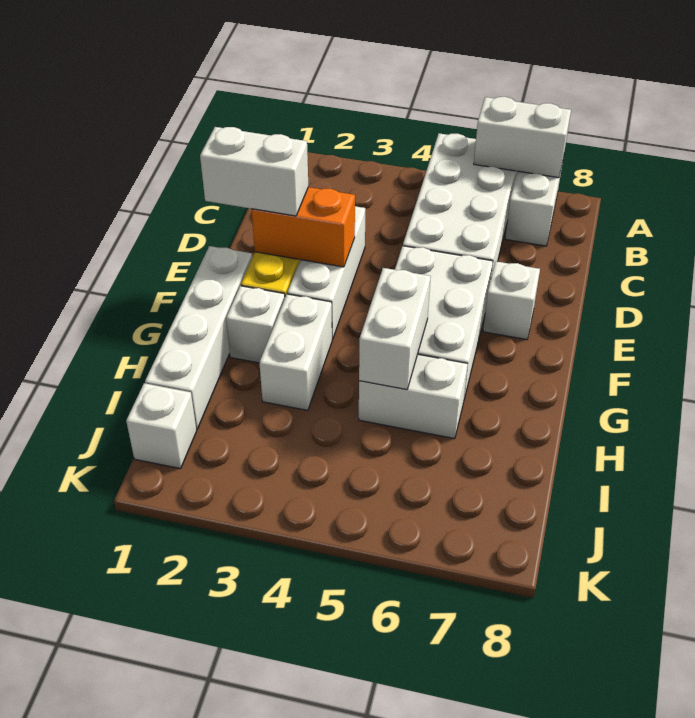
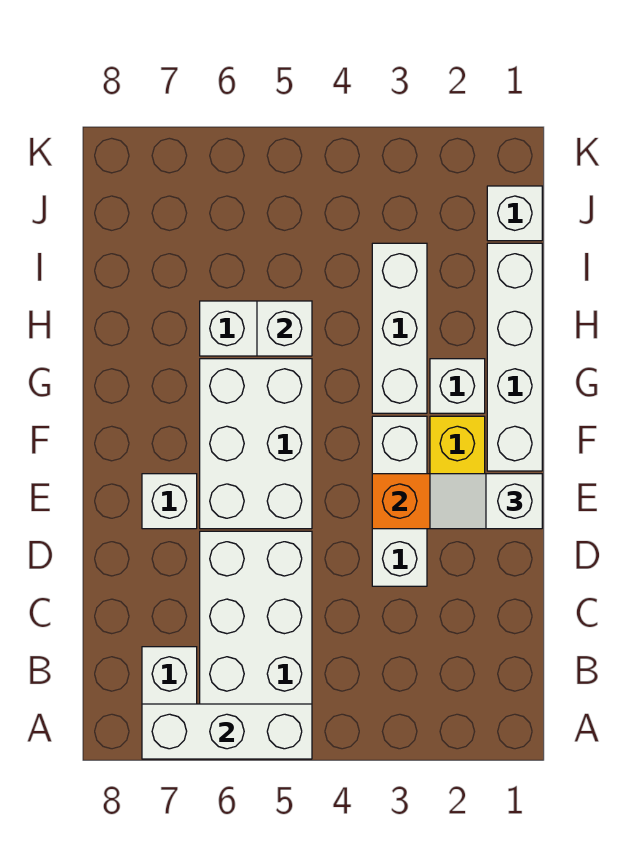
white 1x2 brick [474,97,571,178] -> white 1x3 brick [142,704,312,759]
white 1x2 brick [200,127,308,216] -> white 1x2 slope [430,474,542,529]
white 1x2 brick [259,294,332,410] -> white 1x3 brick [372,243,427,413]
white 1x2 brick [359,268,431,390] -> white 1x1 brick [257,301,312,356]

